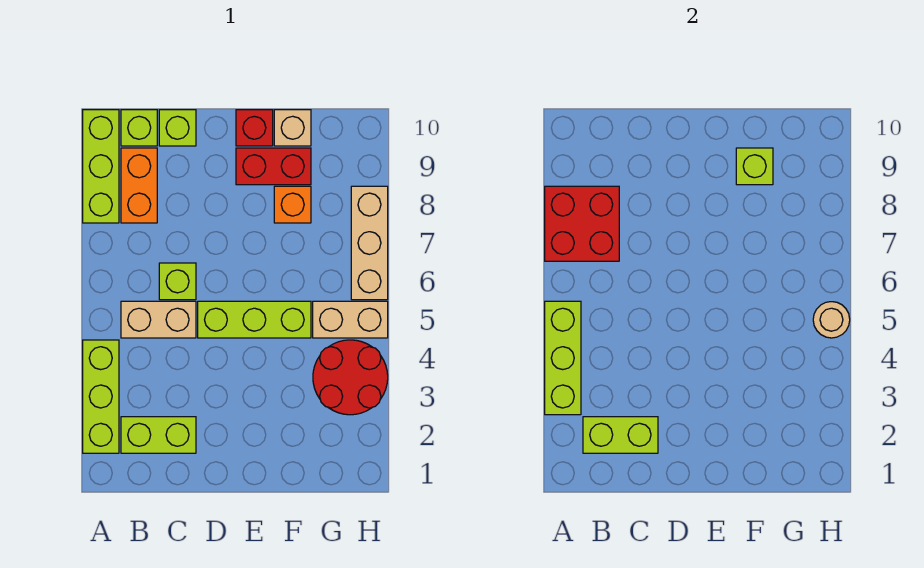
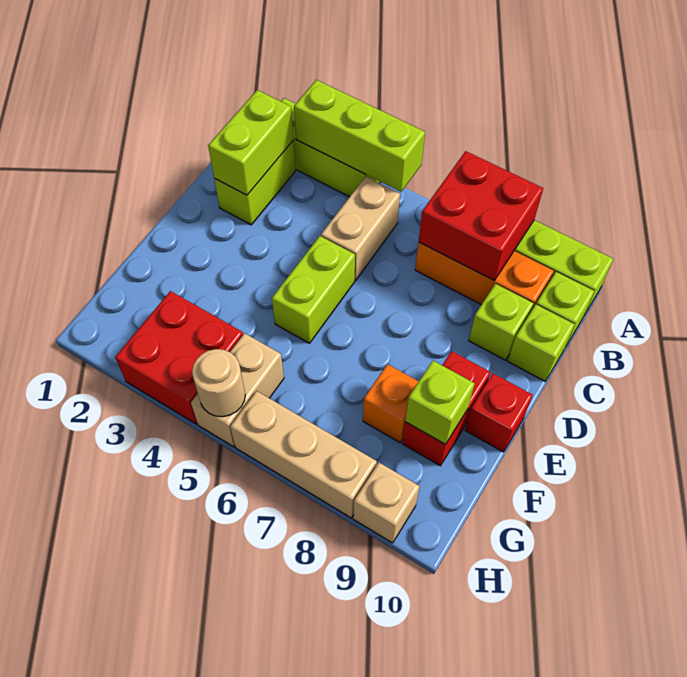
orange 1x2 brick [121,148,157,223] -> orange 1x3 brick [415,242,554,311]
lime 1x1 brick [159,263,196,300] -> lime 1x1 brick moved to [469,284,533,360]
lime 1x3 brick [198,301,311,338] -> lime 1x2 brick [272,236,355,343]
tan 1x1 brick [274,110,311,146] -> tan 1x1 brick moved to [353,463,420,543]
red 2x2 round brick [313,340,388,415] -> red 2x2 brick [115,291,243,424]

